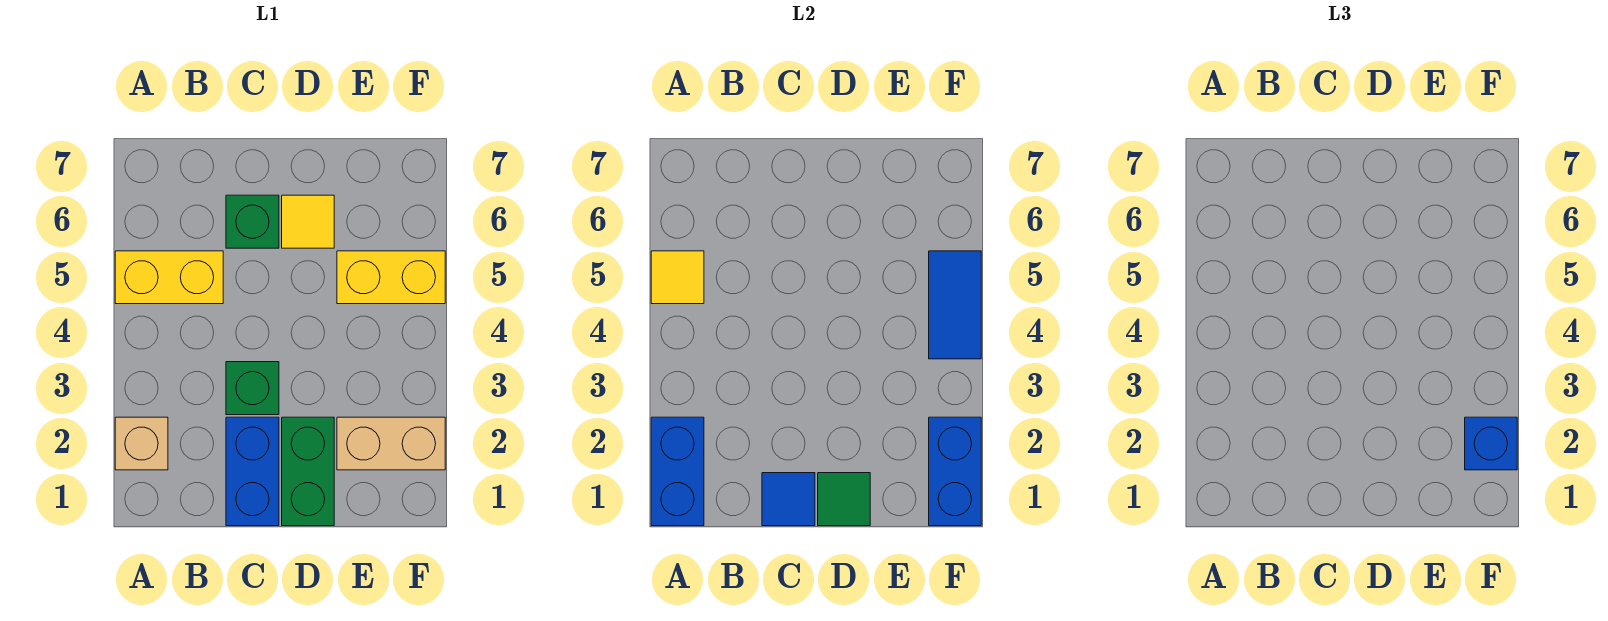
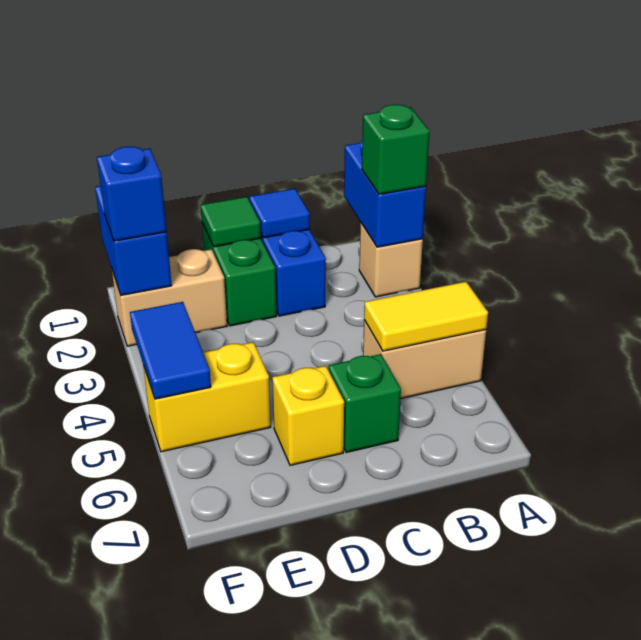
yellow 1x2 brick [115,251,223,304] -> tan 1x2 brick [363,320,486,399]
yellow 1x1 tile [651,251,704,304] -> yellow 1x2 tile [364,282,488,351]
green 1x1 brick [226,362,279,415] -> green 1x1 brick moved to [362,105,430,194]
yellow 1x1 tile [282,195,334,248] -> yellow 1x1 brick [272,366,344,465]

